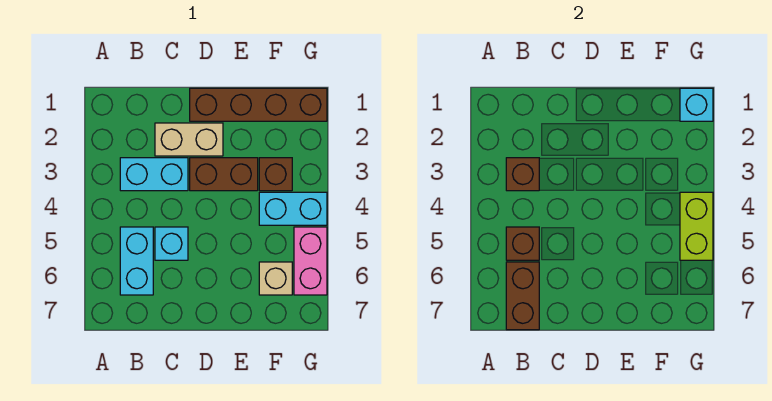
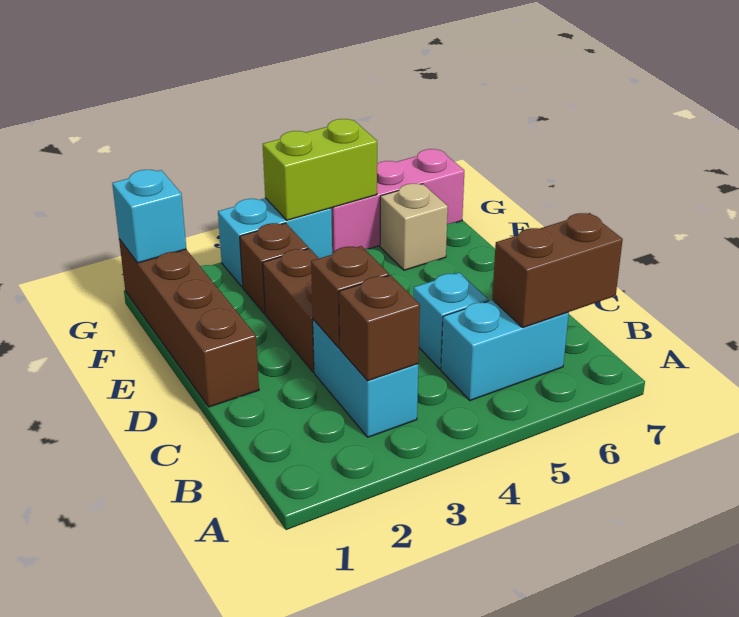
brown 1x1 brick [506,227,539,260] -> brown 1x1 brick moved to [311,246,389,348]
tan 1x2 brick [155,123,223,156] -> none
cyan 1x2 brick [259,192,327,225] -> cyan 1x2 brick turned to [218,198,332,287]
pink 1x2 brick [294,227,327,295] -> pink 1x3 brick [331,149,464,253]

